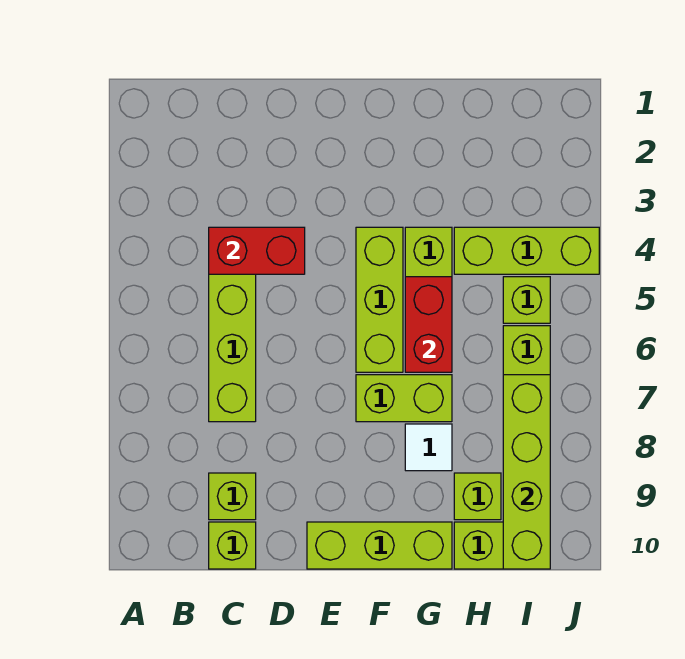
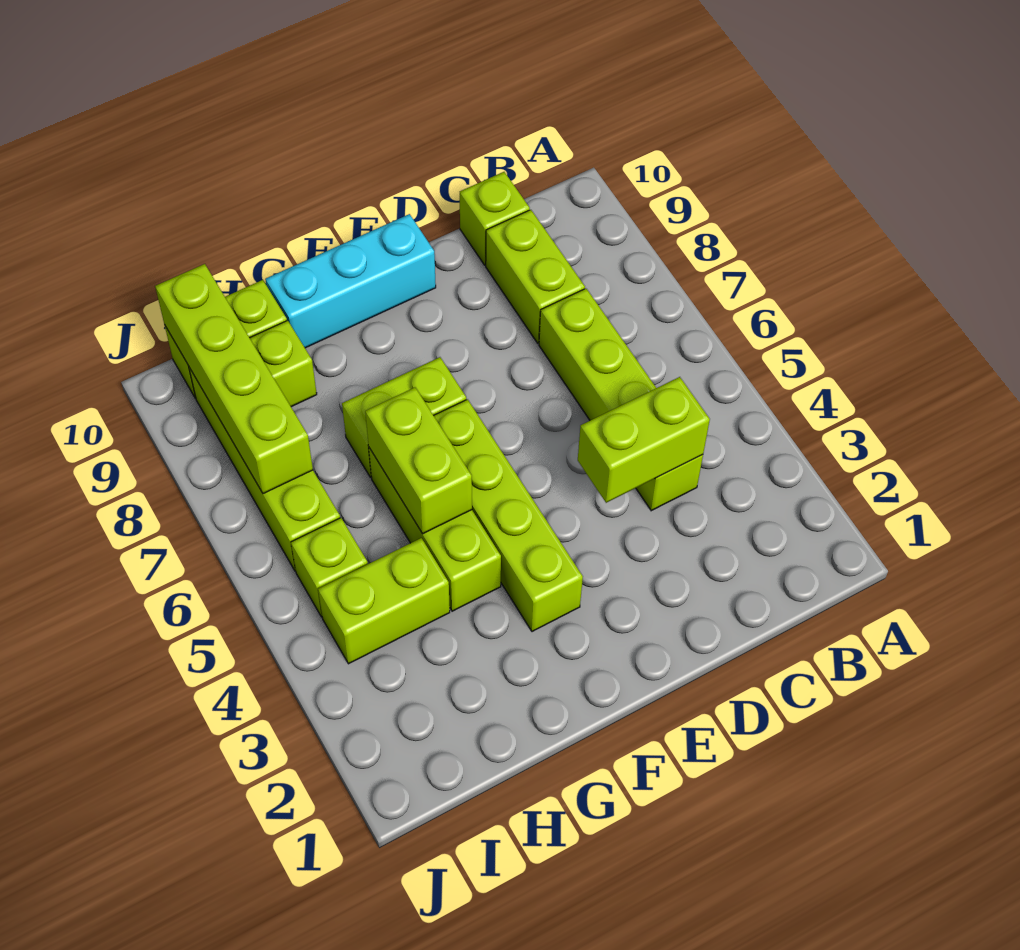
red 1x2 brick [209,227,305,274] -> lime 1x2 brick [578,377,710,503]
lime 1x1 brick [209,473,256,520] -> lime 1x2 brick [486,210,585,343]
lime 1x3 brick [307,522,452,569] -> cyan 1x3 brick [265,214,436,348]
lime 1x3 brick [356,227,403,372] -> lime 1x4 brick [434,399,583,632]
red 1x2 brick [405,277,452,372] -> lime 1x2 brick [365,388,472,534]
white 1x1 tile [405,424,452,471] -> none
lime 1x3 brick [454,227,599,274] -> lime 1x2 brick [318,538,450,664]

